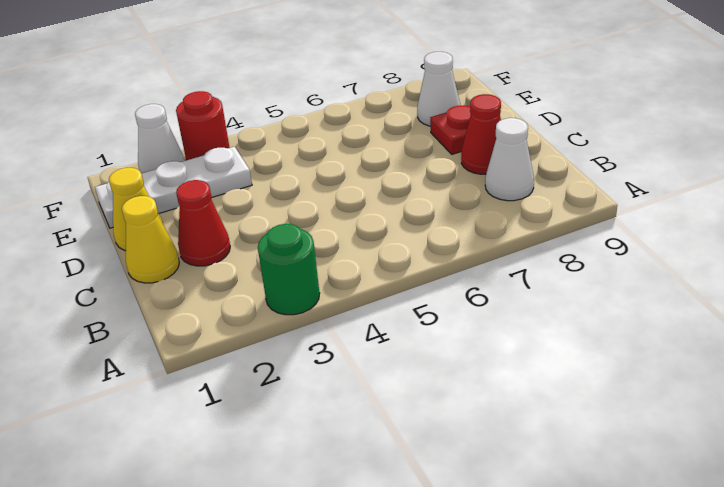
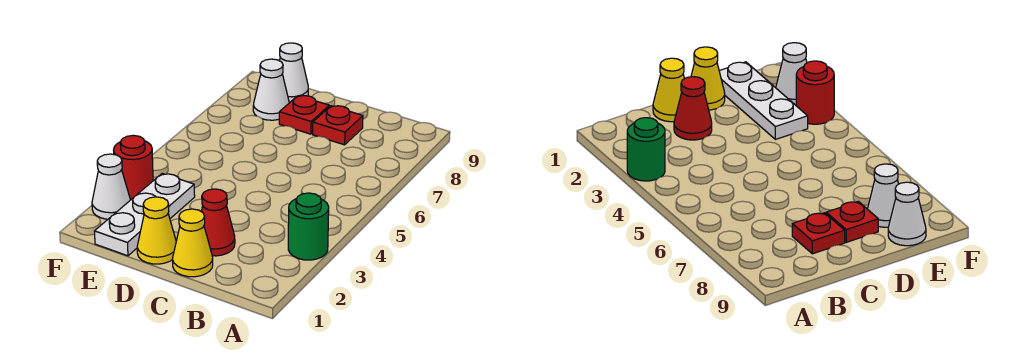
white 1x1 cone [485,118,534,201] -> white 1x1 cone moved to [280,43,308,103]
red 1x1 cone [461,94,501,174] -> red 1x1 plate [313,106,363,145]

